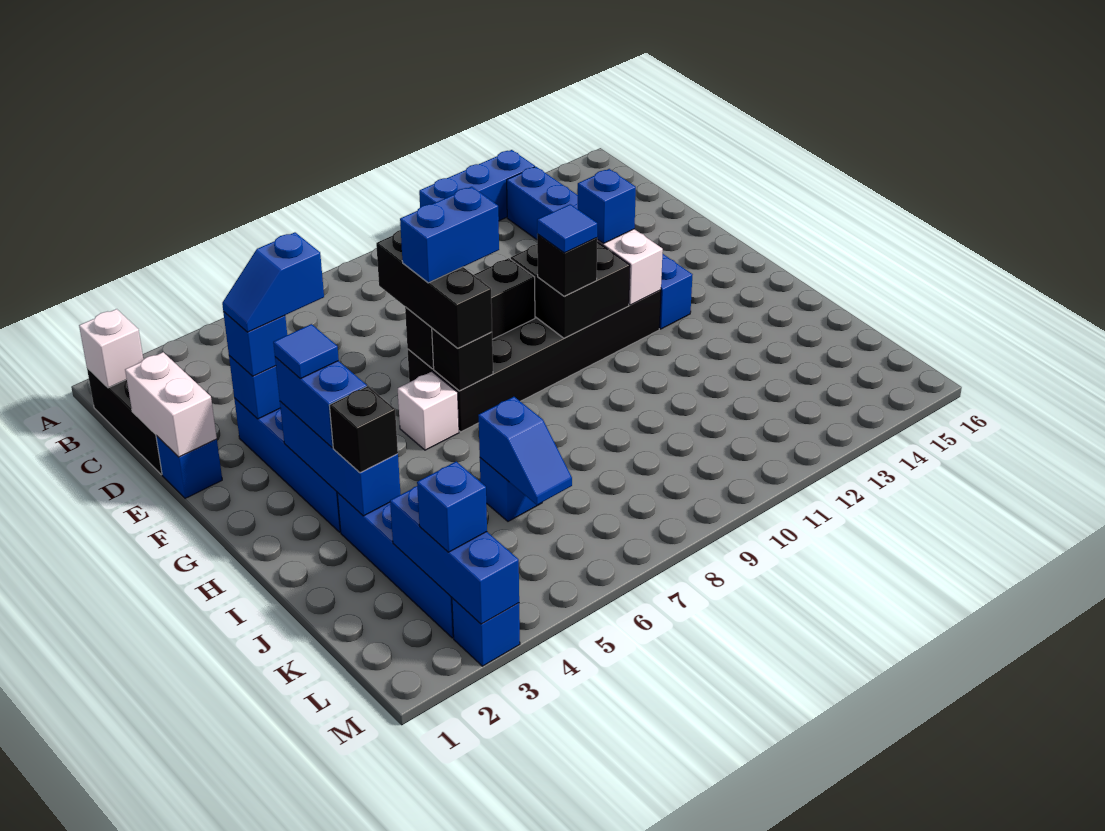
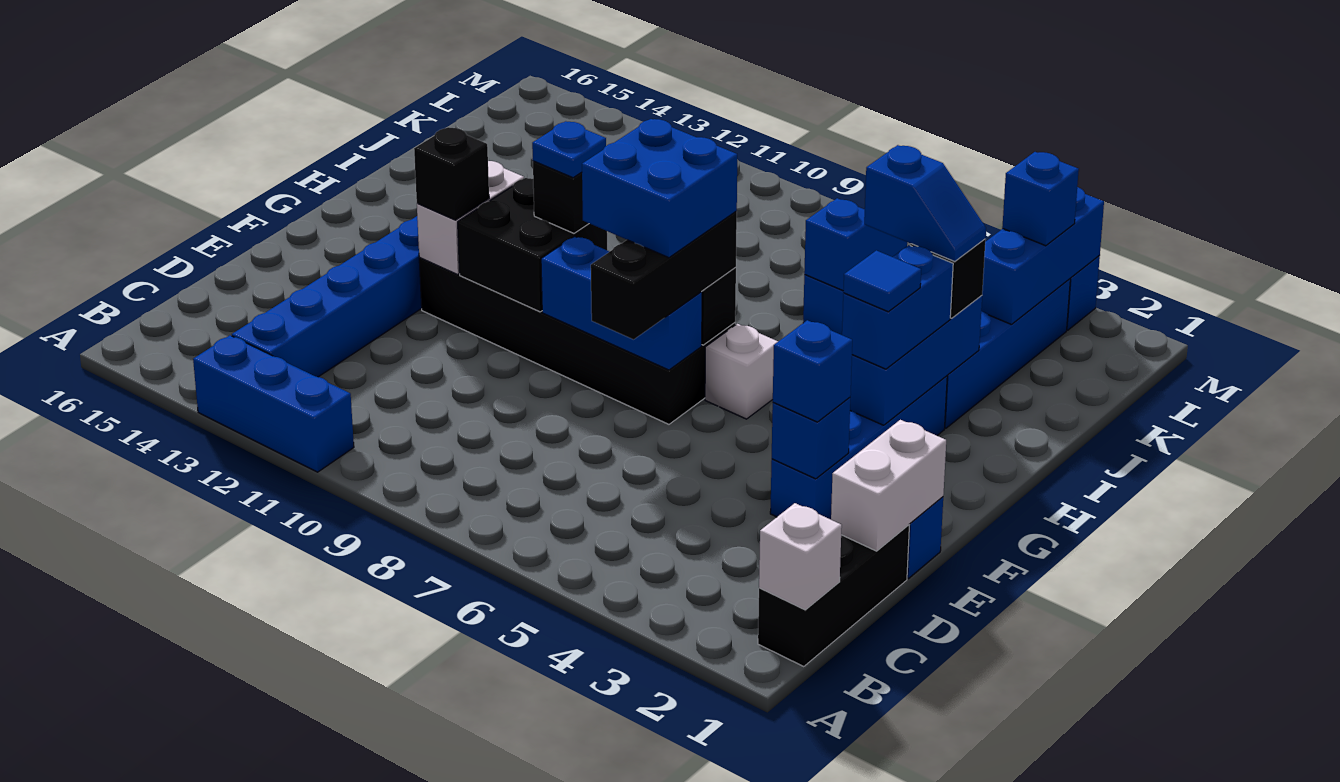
blue 1x2 slope [222,232,324,332] -> blue 1x2 slope moved to [864,145,986,262]
black 1x3 brick [405,258,535,369] -> blue 1x3 brick [541,236,702,370]
blue 1x2 brick [400,187,499,283] -> blue 2x2 brick [582,119,737,258]
blue 1x1 brick [578,169,636,244] -> black 1x1 brick [414,127,489,220]
blue 1x1 tile [537,204,597,253] -> blue 1x1 plate [532,121,606,178]

